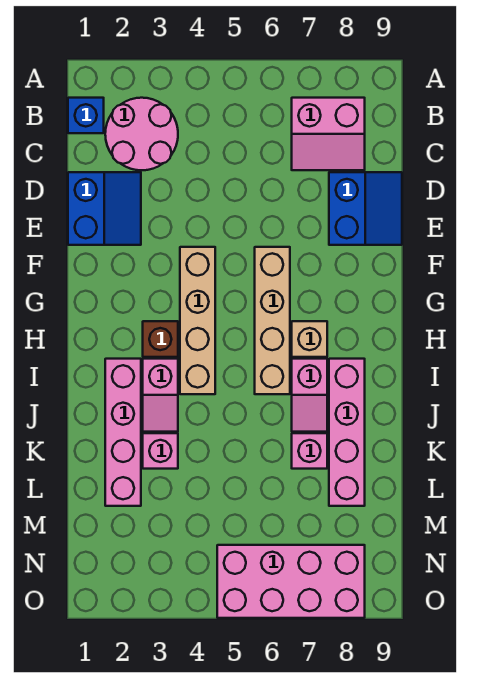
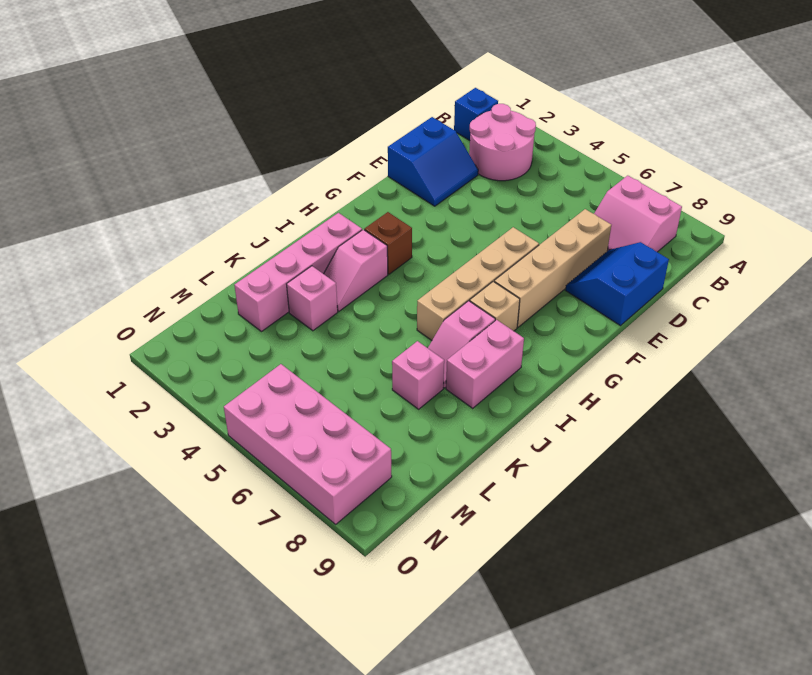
blue 2x2 slope [329,172,402,245] -> blue 2x2 slope turned to [566,242,669,326]
tan 1x4 brick [180,247,215,394] -> tan 1x4 brick moved to [494,209,611,327]
pink 1x4 brick [329,359,365,506] -> pink 1x2 brick [446,320,524,408]

